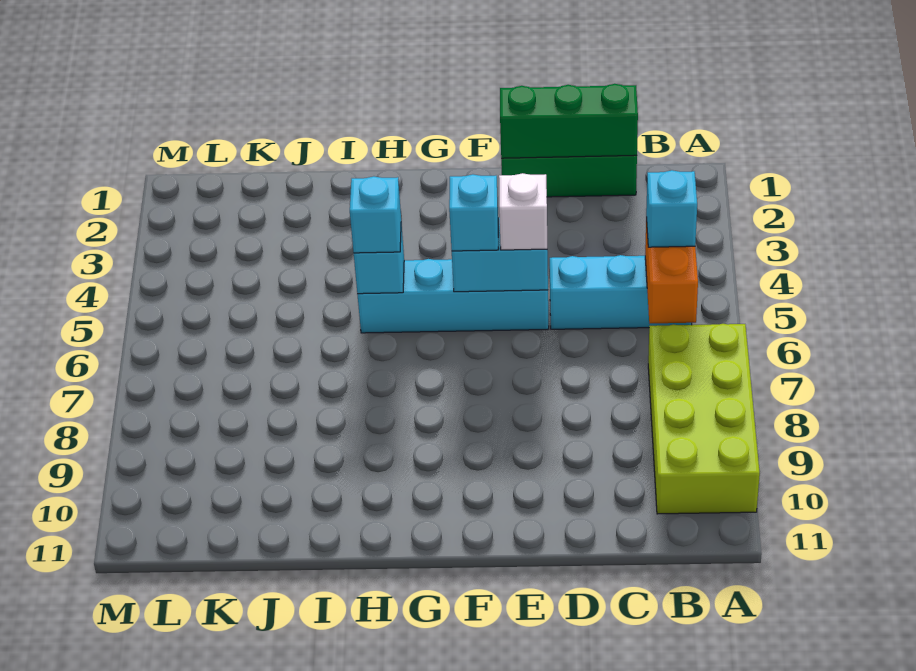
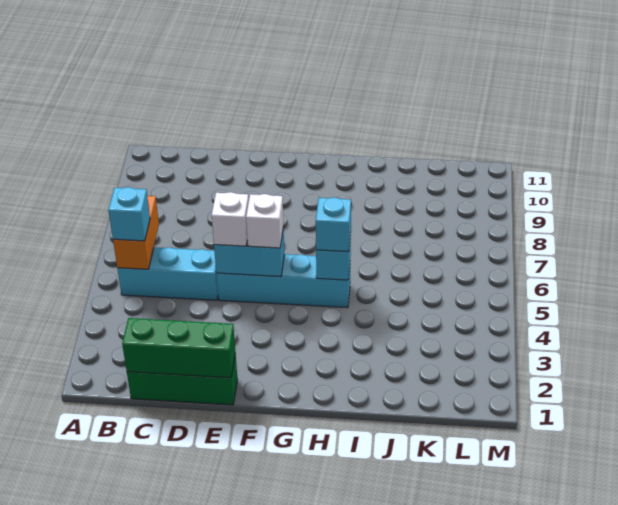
lime 2x4 brick [648,324,760,514] -> none
cyan 1x1 brick [449,174,498,251] -> white 1x1 brick [246,194,283,248]

